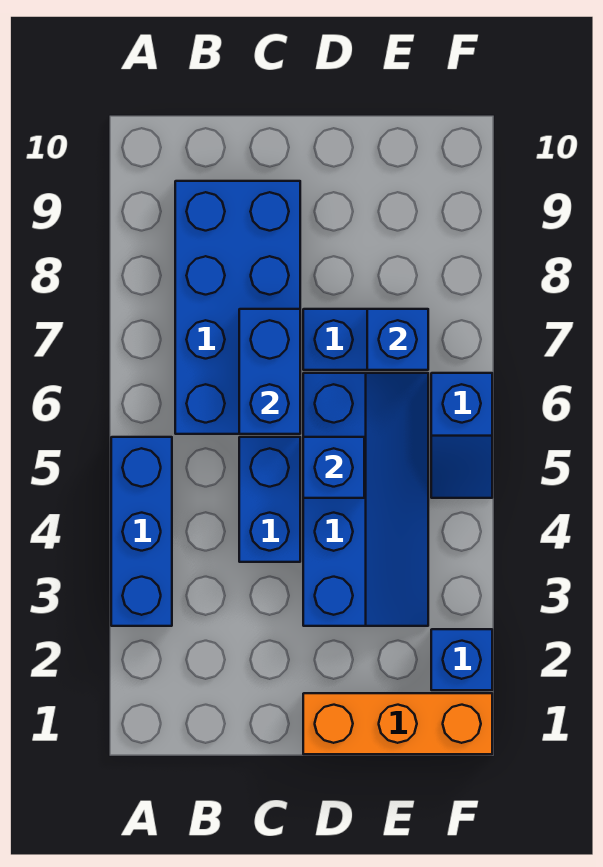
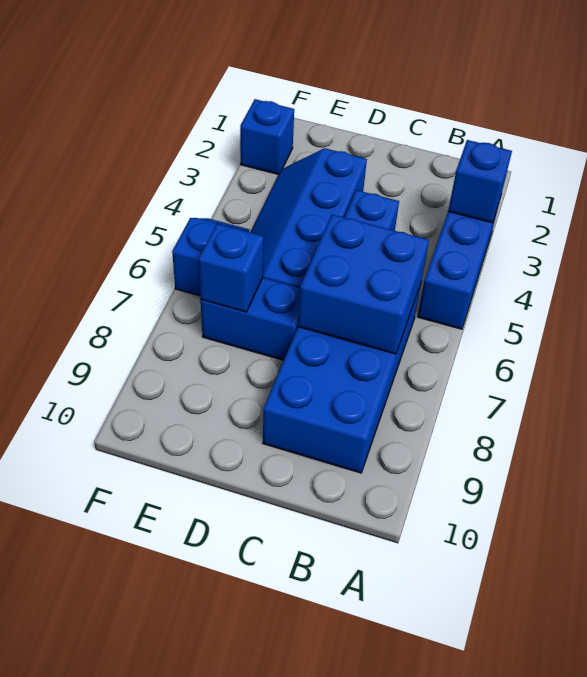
blue 1x2 brick [239,309,300,434] -> blue 2x2 brick [298,214,429,354]
orange 1x3 brick [303,693,492,754] -> none
blue 1x1 brick [303,437,364,498] -> blue 1x1 brick moved to [448,140,512,223]

